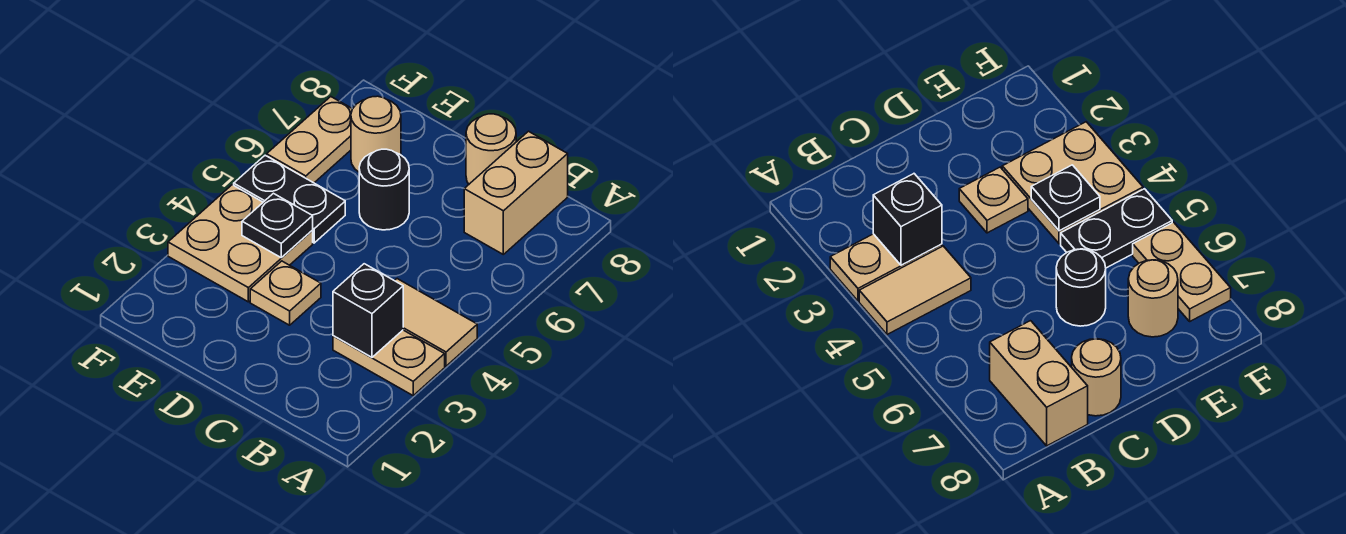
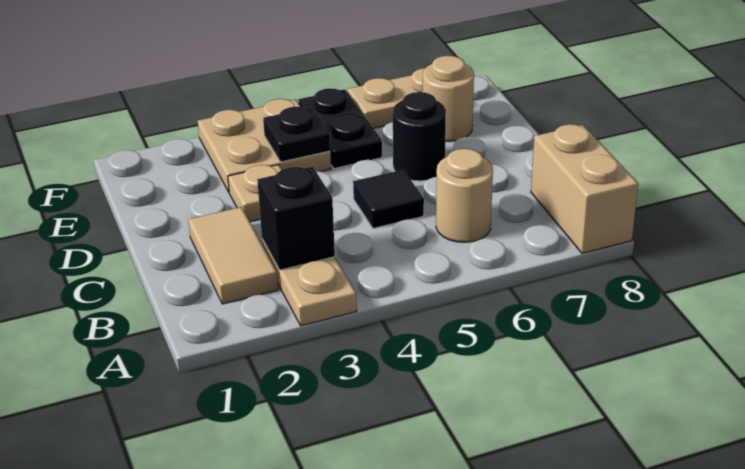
tan 1x2 tile [395,279,477,366] -> tan 1x2 tile moved to [188,207,278,304]
tan 1x2 brick [464,131,568,254] -> tan 1x2 brick turned to [531,124,638,253]
none -> black 1x1 tile [353,170,424,228]
tan 1x1 round brick [466,114,516,184] -> tan 1x1 round brick moved to [436,149,493,242]

